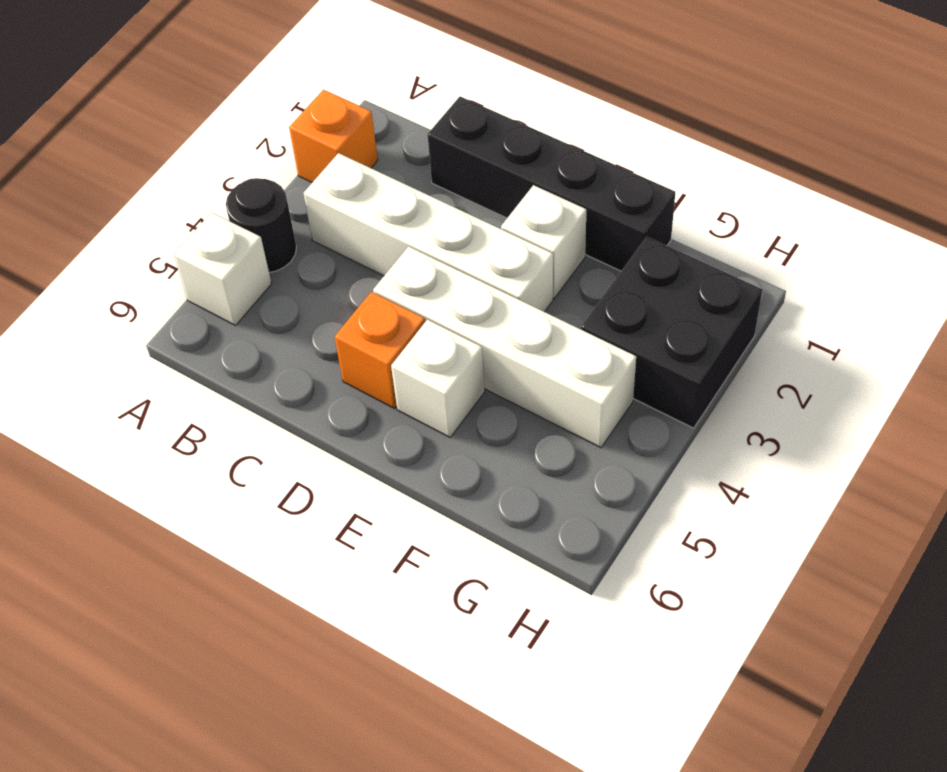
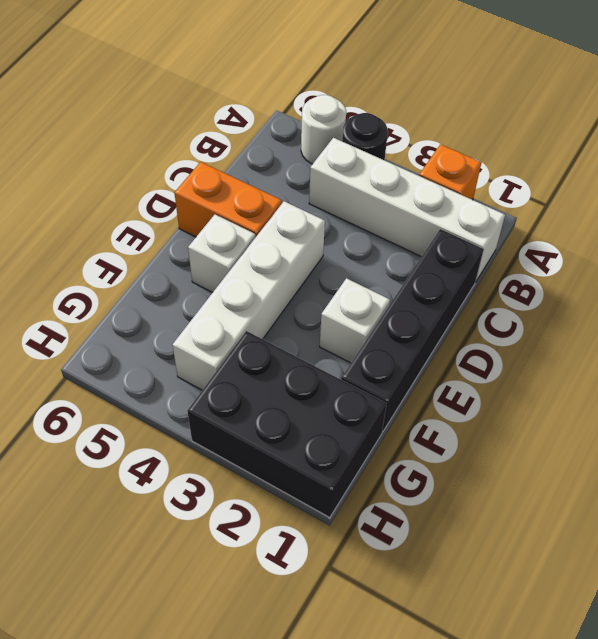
white 1x1 brick [174,212,272,325] -> white 1x1 round brick [301,95,346,164]
white 1x4 brick [303,153,553,312] -> white 1x4 brick turned to [309,138,505,282]
orange 1x1 brick [335,292,425,408] -> orange 1x2 brick [175,162,282,237]
black 2x2 brick [581,237,762,428] -> black 2x3 brick [187,331,387,518]

